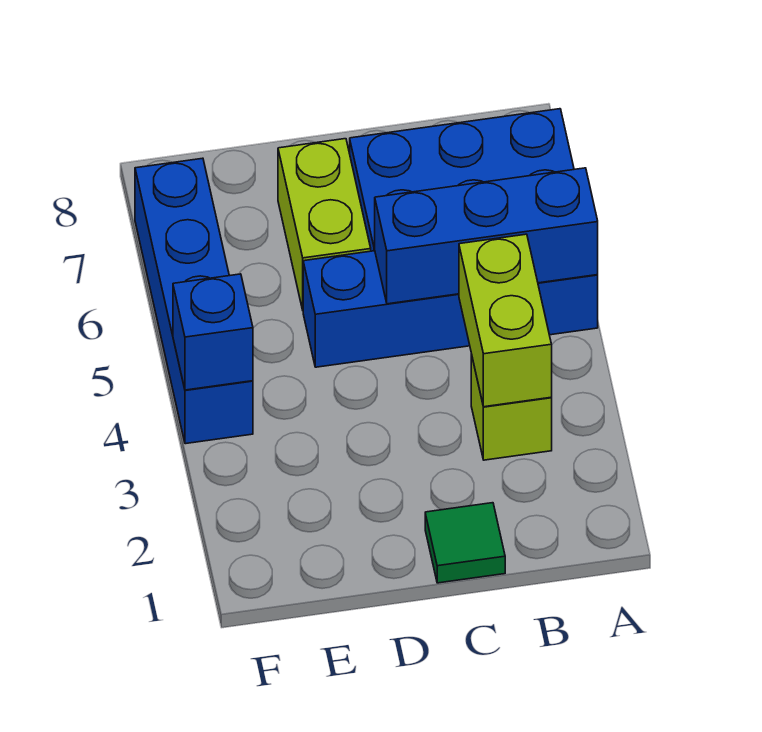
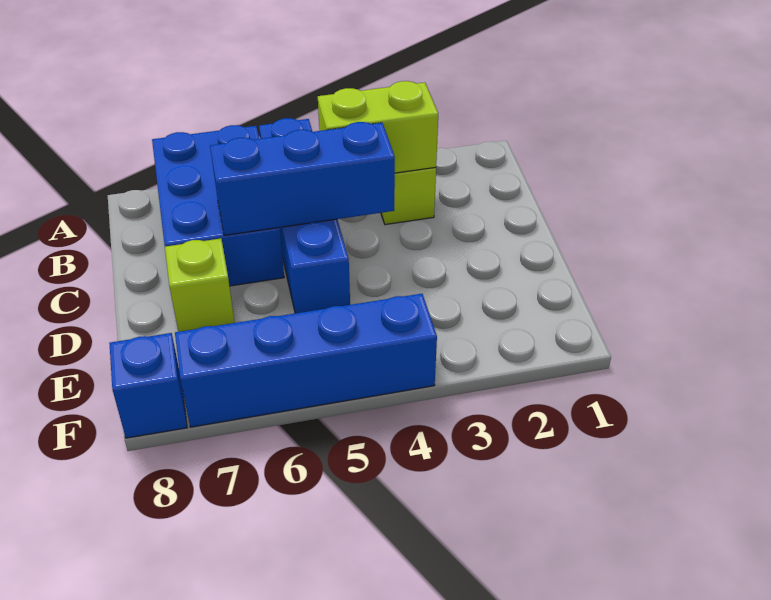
blue 1x3 brick [375,168,598,304] -> blue 1x3 brick turned to [210,122,395,235]
green 1x1 tile [425,503,505,583] -> none
lime 1x2 brick [278,139,371,310] -> lime 1x1 brick [165,238,235,332]
blue 1x1 brick [173,274,253,390] -> blue 1x1 brick moved to [109,333,187,438]

